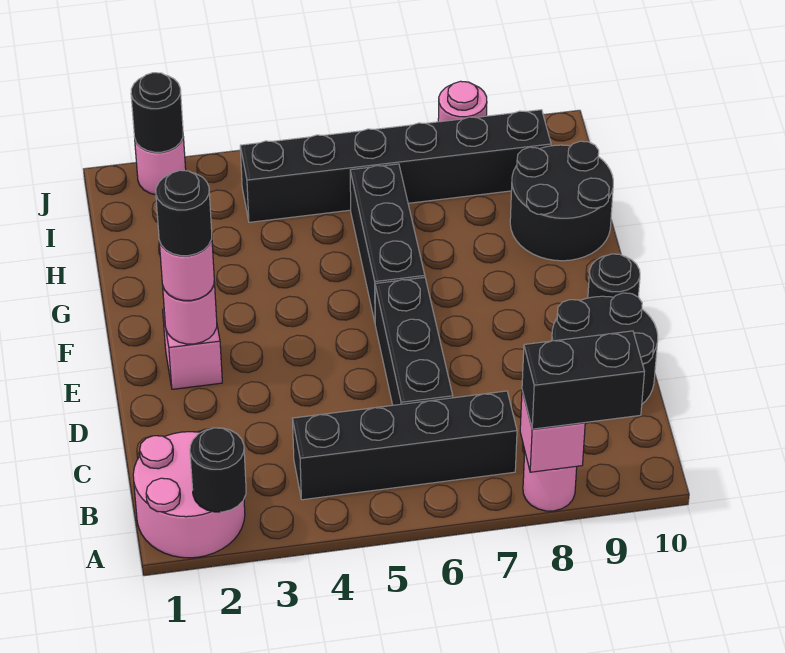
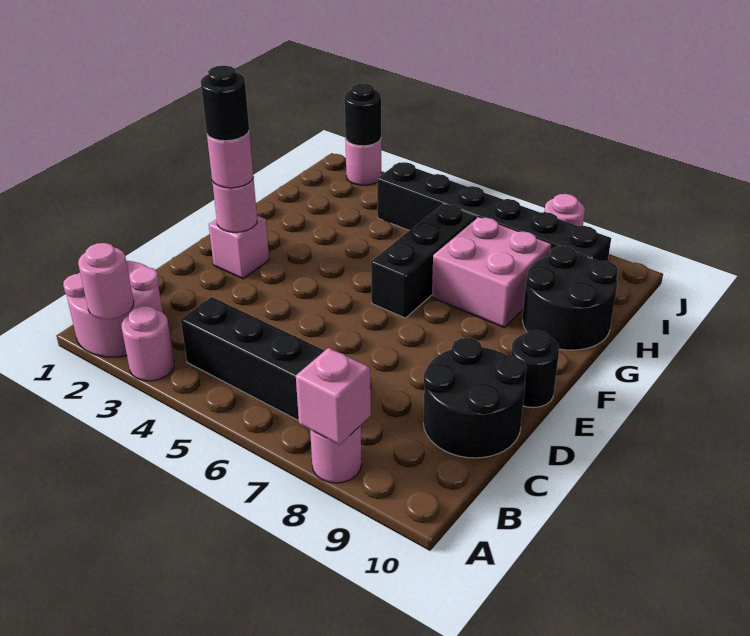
black 1x1 round brick [190,428,246,512] -> pink 1x1 round brick [78,243,134,319]
none -> pink 1x1 round brick [122,306,174,381]
black 1x2 brick [522,331,644,429] -> none
black 1x3 brick [375,277,453,405] -> none
none -> pink 2x2 brick [432,217,552,328]

